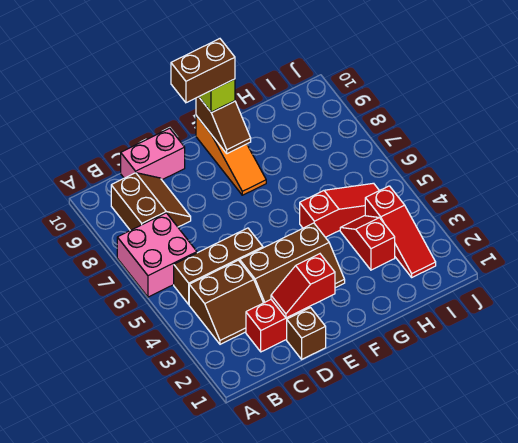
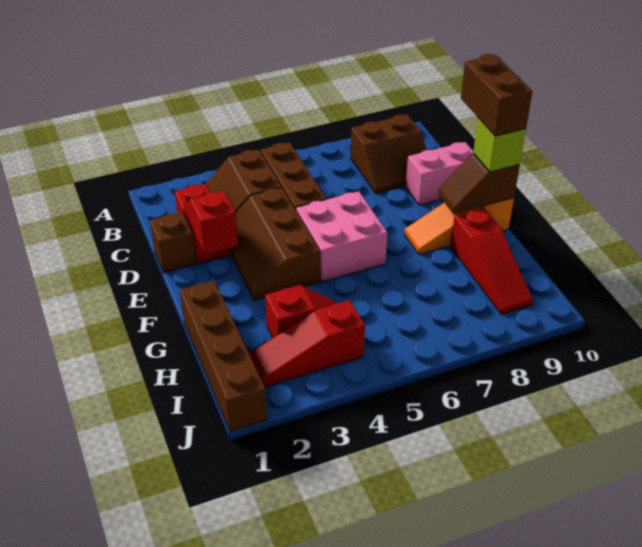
pink 2x2 brick [117,213,197,297] -> pink 2x2 brick moved to [296,191,387,282]
pink 1x2 brick [121,128,185,180] -> pink 1x2 brick turned to [406,142,473,205]
none -> brown 1x4 brick [180,281,267,432]
red 1x3 slope [300,183,379,237] -> red 1x3 slope moved to [451,208,533,315]

